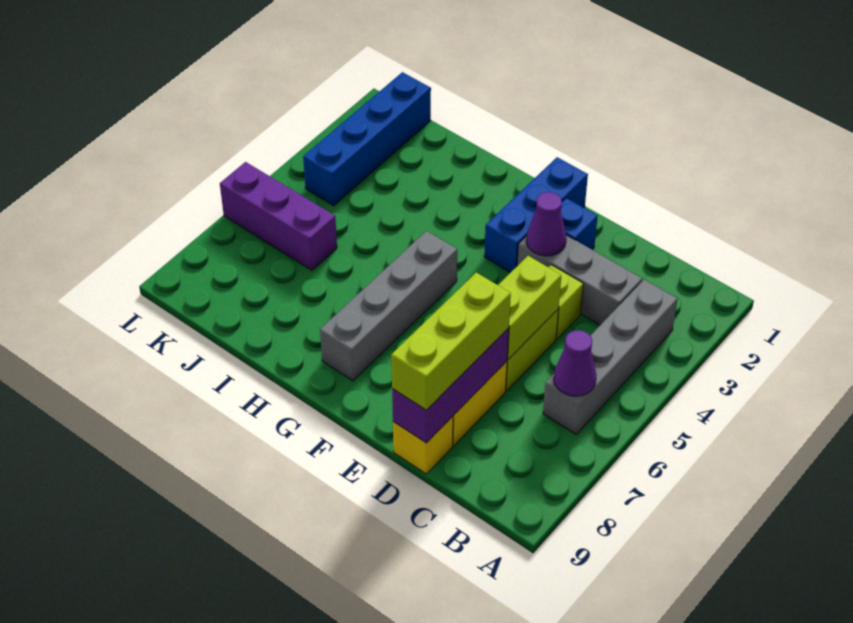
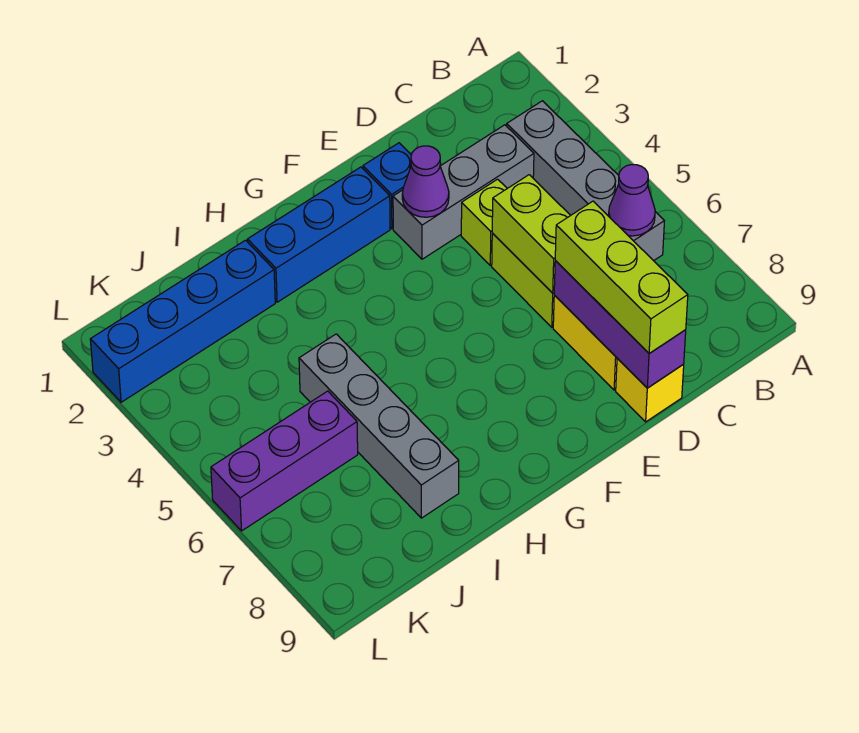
blue 1x3 brick [484,157,588,273] -> blue 1x3 brick turned to [247,167,390,302]
grey 1x4 brick [320,231,457,381] -> grey 1x4 brick moved to [299,334,459,518]
blue 1x4 brick [303,72,431,206] -> blue 1x4 brick turned to [90,240,275,402]

